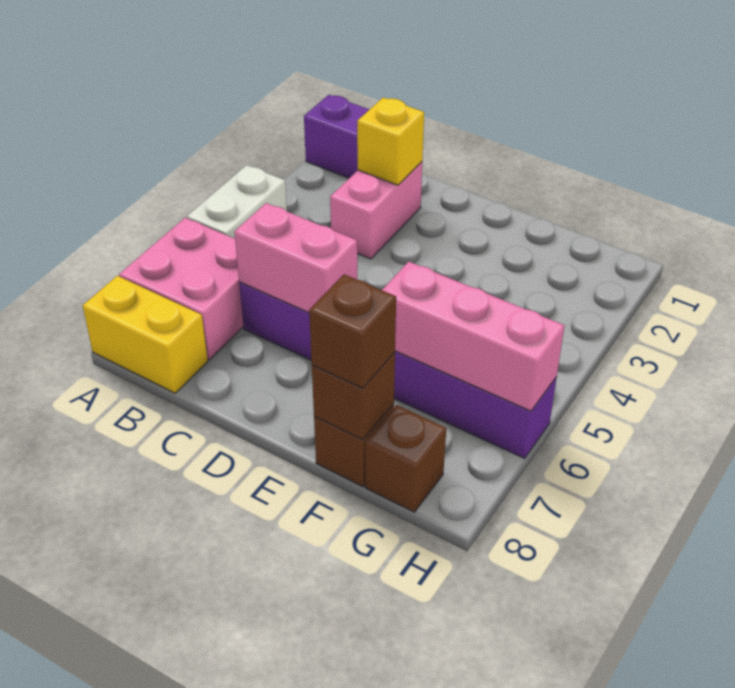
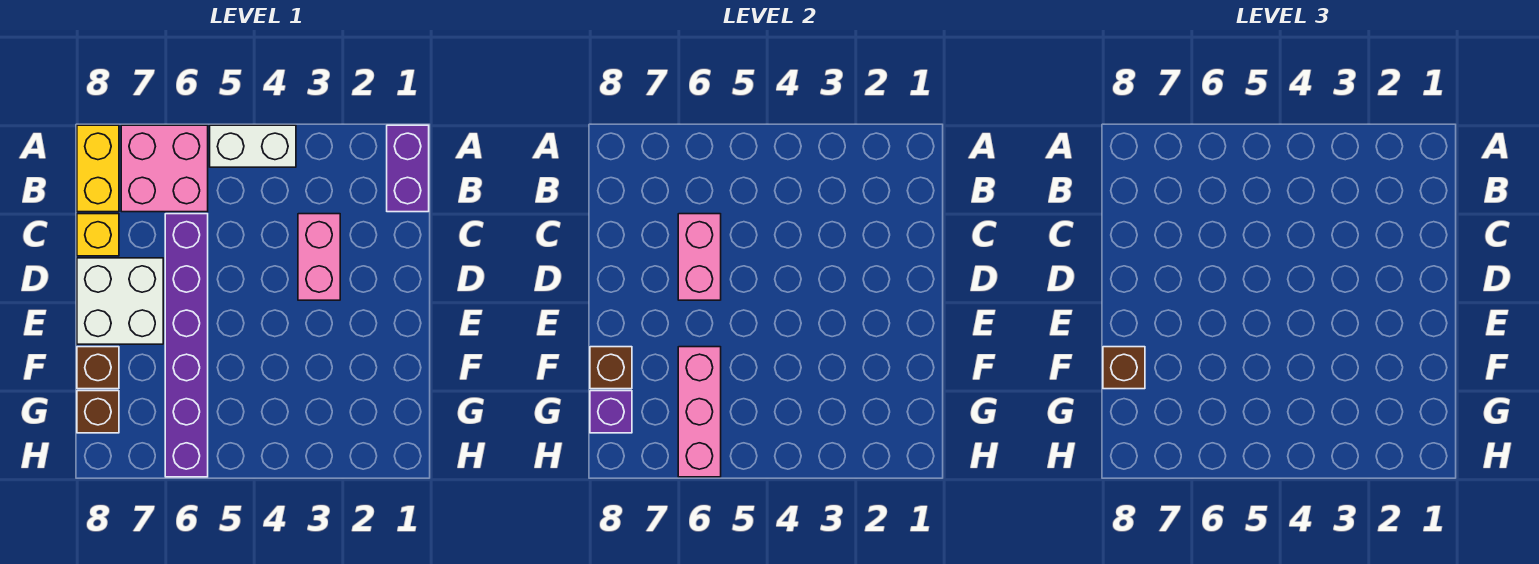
pink 1x2 brick [330,162,422,259] -> pink 1x2 brick turned to [298,214,340,300]
yellow 1x1 brick [357,98,424,185] -> yellow 1x1 brick moved to [77,214,119,256]
none -> white 2x2 brick [77,258,163,344]
none -> purple 1x1 brick [590,391,632,433]

